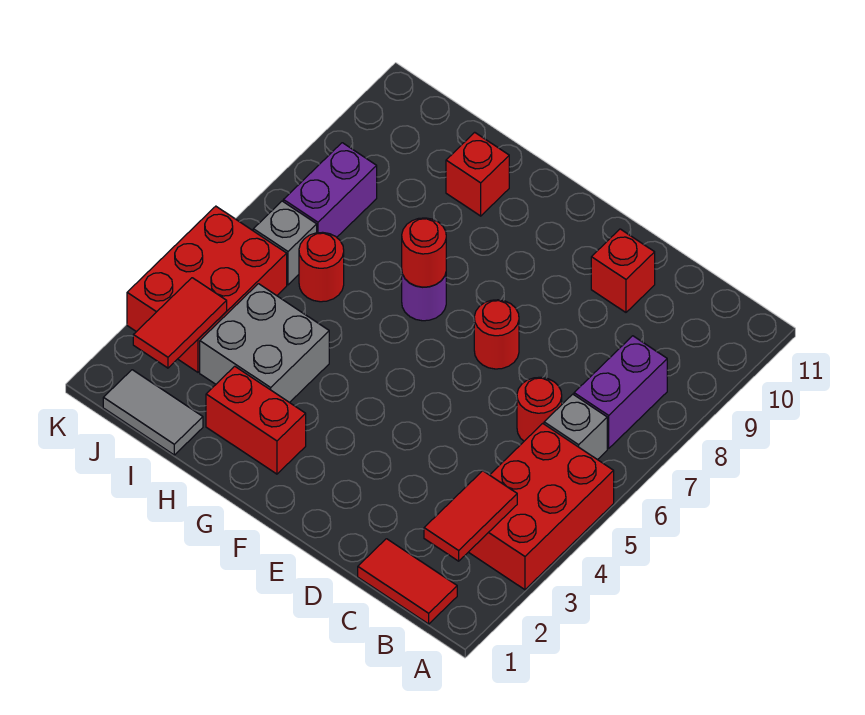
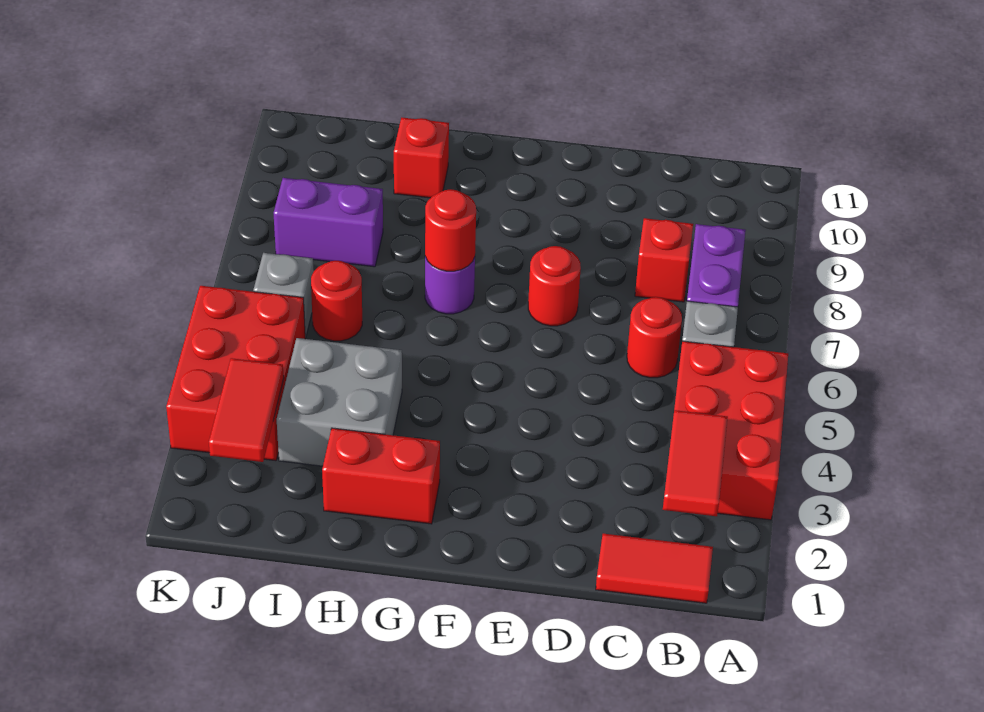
red 1x1 brick [591,229,655,312] -> red 1x1 brick moved to [635,218,693,302]
grey 1x2 tile [103,370,203,455] -> none
purple 1x2 brick [283,143,377,237] -> purple 1x2 brick turned to [274,178,383,267]

